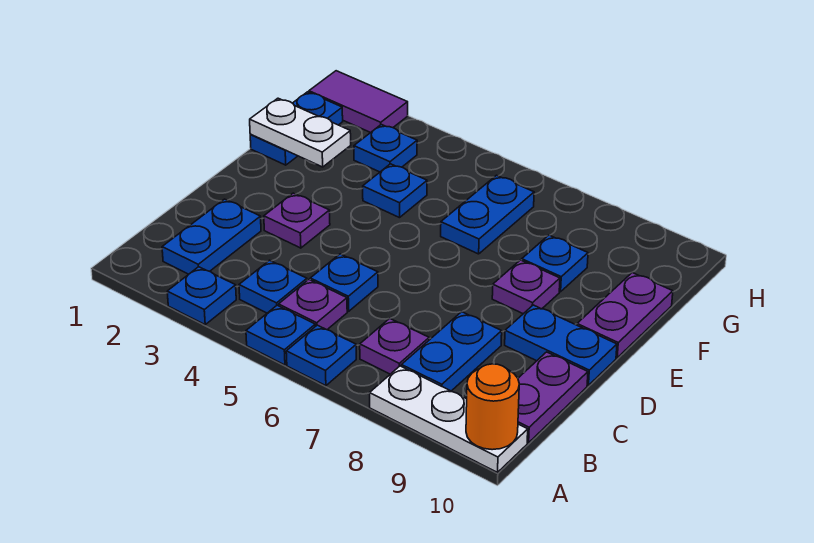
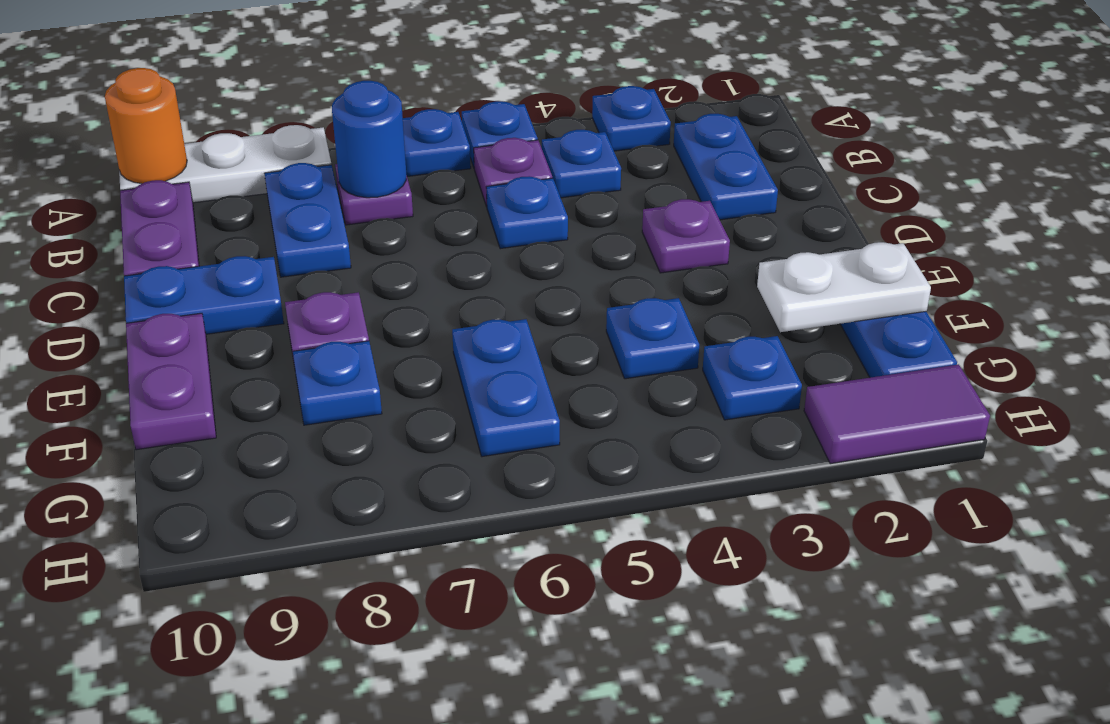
none -> blue 1x1 round brick [332,81,406,198]

